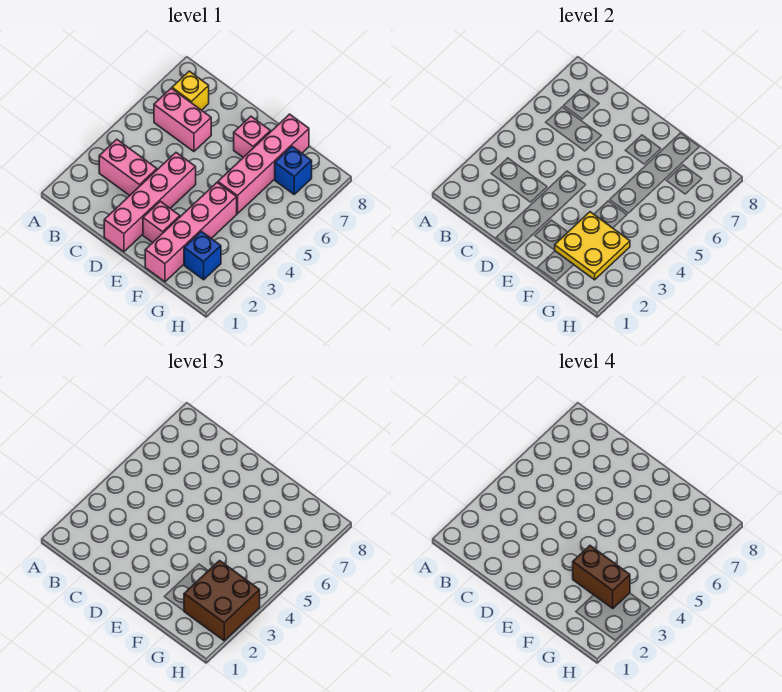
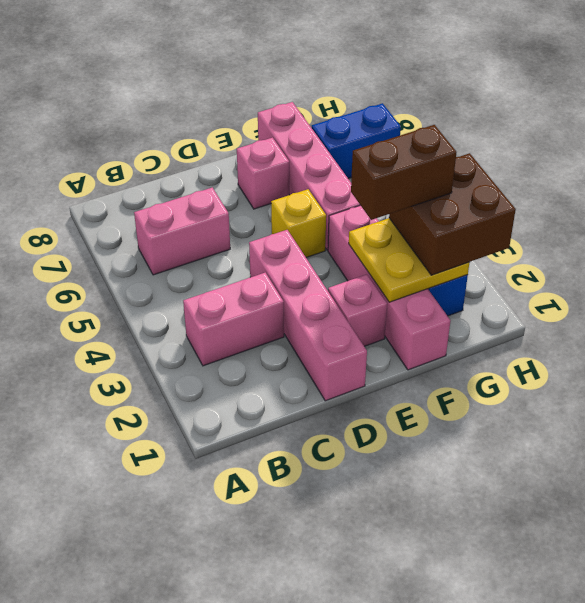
yellow 1x1 brick [172,71,209,110] -> yellow 1x1 brick moved to [271,189,326,257]
blue 1x1 brick [275,147,312,194] -> blue 1x2 brick [312,103,401,178]

